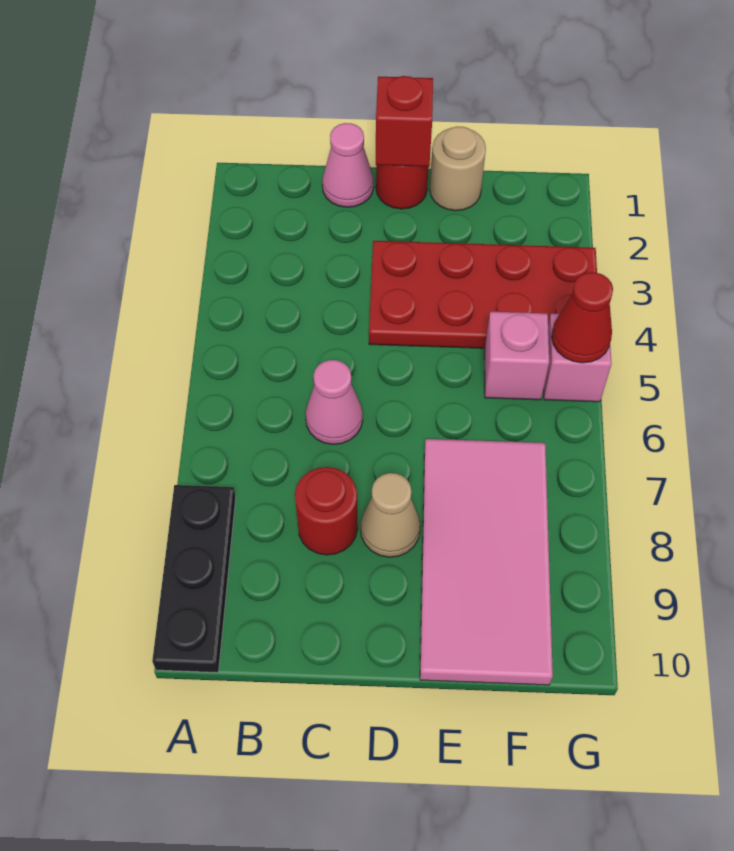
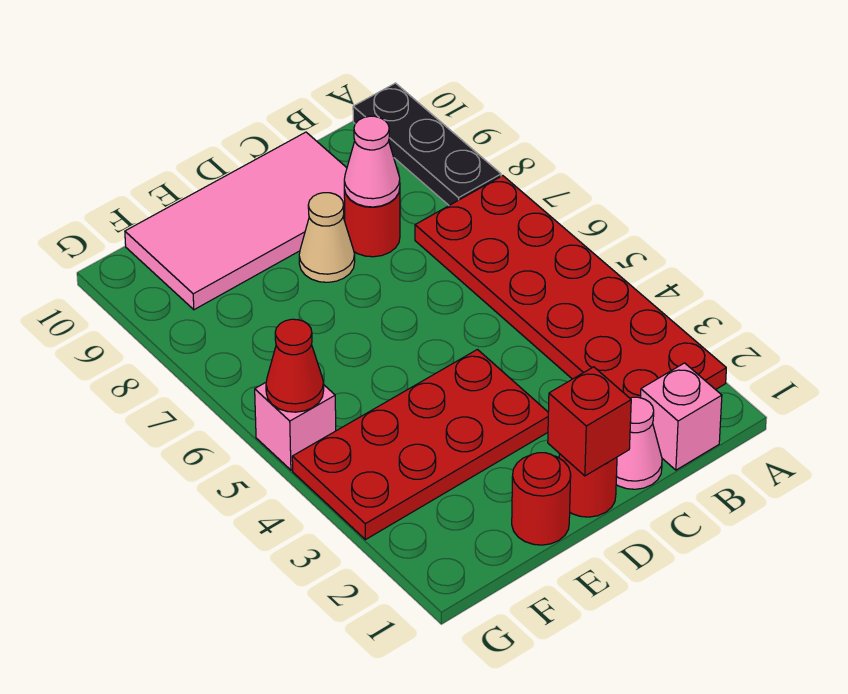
none -> red 2x6 plate [415,176,726,398]
pink 1x1 cone [306,360,363,444] -> pink 1x1 cone moved to [344,116,400,207]
tan 1x1 round brick [430,126,486,211] -> red 1x1 round brick [512,453,571,545]
pink 2x4 tile [420,439,553,685] -> pink 2x4 tile turned to [125,132,347,310]
pink 1x1 brick [484,312,549,400] -> pink 1x1 brick moved to [641,363,722,470]

